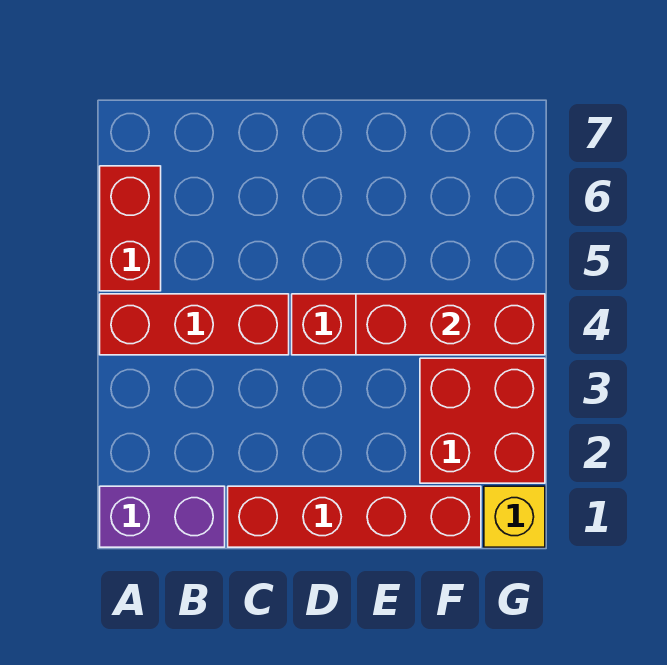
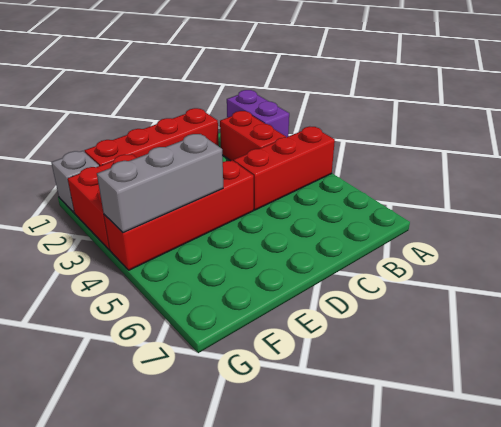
purple 1x2 brick [100,486,225,547] -> purple 1x2 brick turned to [227,90,289,138]
red 1x2 brick [100,166,161,291] -> red 1x2 brick moved to [220,111,286,161]
red 1x3 brick [356,294,545,355] -> grey 1x3 brick [97,134,223,233]
yellow 1x1 brick [484,486,545,547] -> grey 1x1 brick [51,151,99,213]

